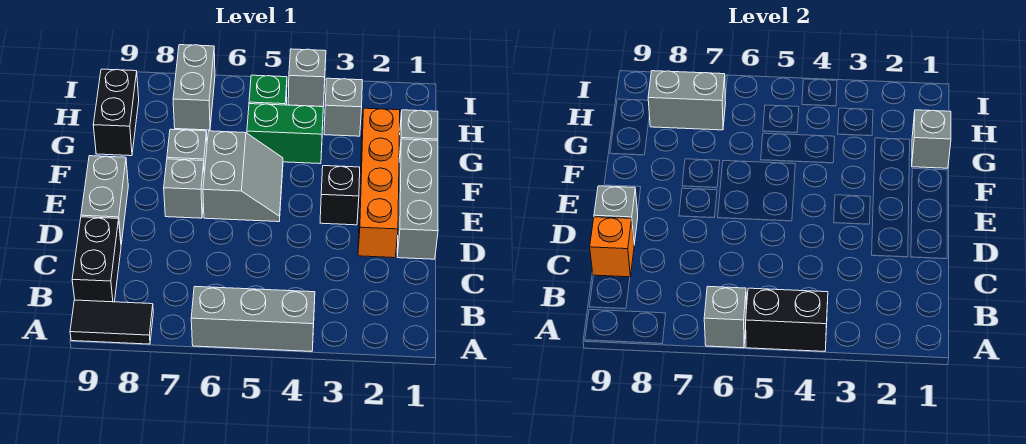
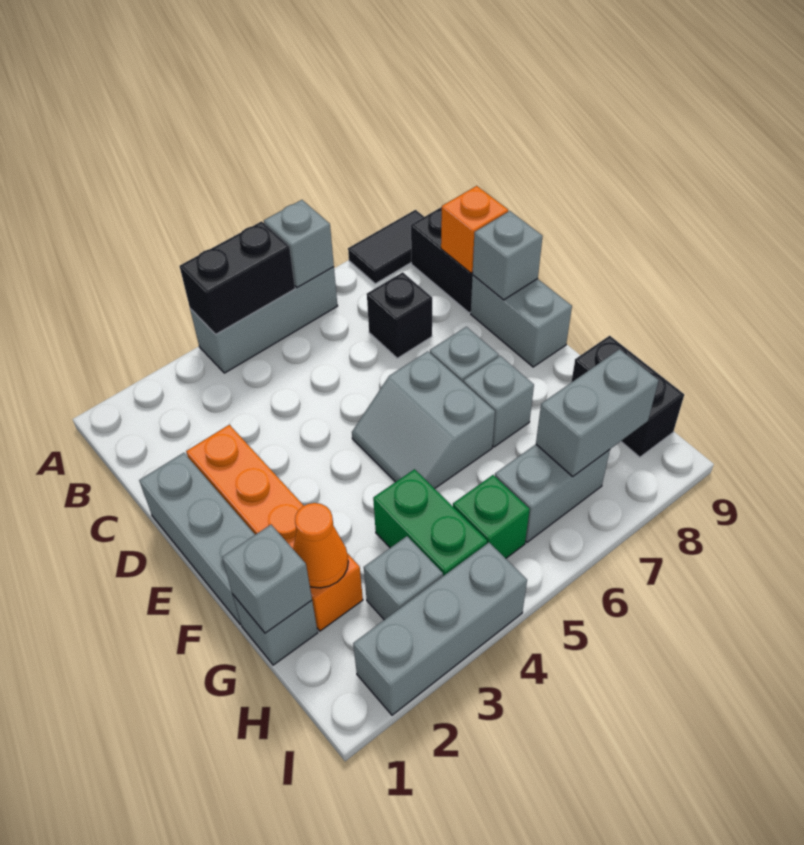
black 1x1 brick [320,166,360,225] -> black 1x1 brick moved to [367,272,432,358]
none -> orange 1x1 cone [293,503,348,588]
green 1x2 brick [247,104,323,164] -> green 1x2 brick turned to [373,469,487,576]
grey 1x2 brick [173,45,215,130] -> grey 1x2 brick turned to [495,445,610,542]
grey 1x1 brick [288,49,326,107] -> grey 1x3 brick [353,543,527,715]

